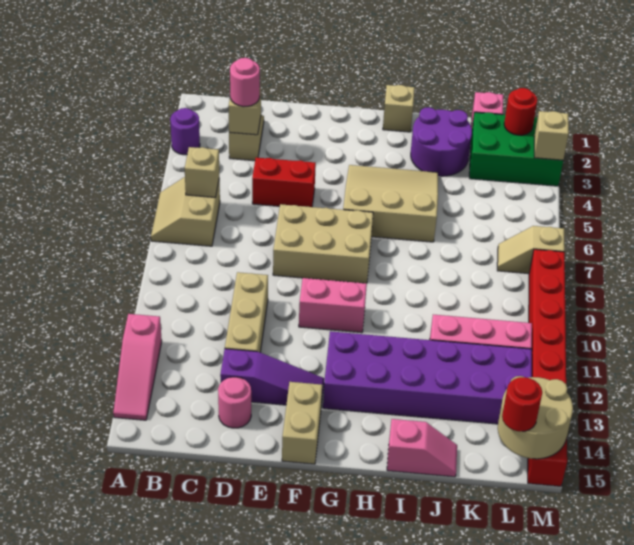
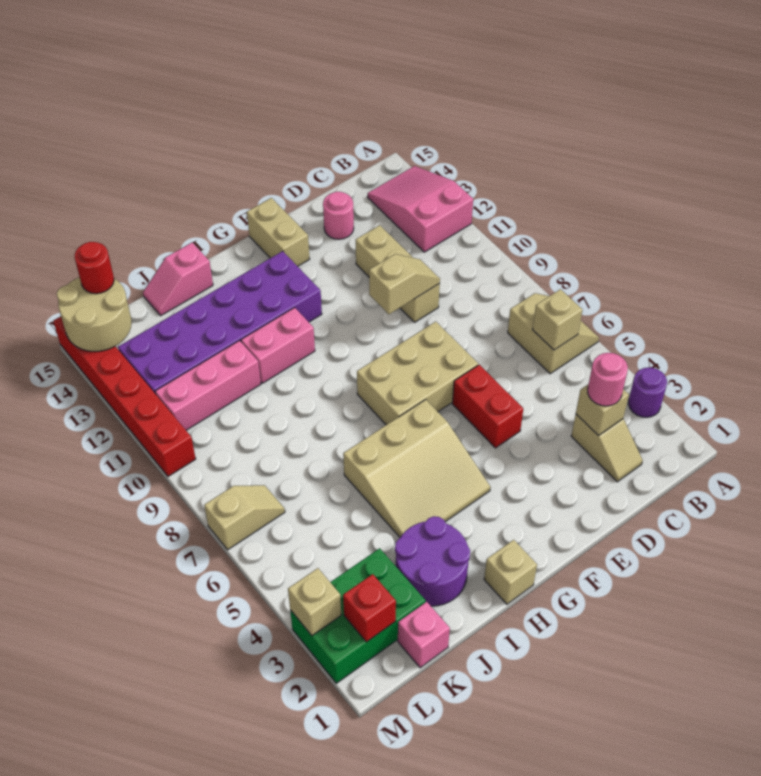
pink 1x3 slope [113,314,162,420] -> pink 2x3 slope [368,166,473,252]
red 1x2 brick [252,158,316,207] -> red 1x2 brick turned to [452,365,523,448]
none -> tan 1x2 slope [369,254,440,314]
purple 1x3 slope [220,349,324,406] -> none
pink 1x2 brick [299,278,367,333] -> pink 1x2 brick moved to [241,308,315,383]
red 1x1 round brick [504,88,537,135] -> red 1x1 brick [343,574,396,642]
red 1x8 brick [528,249,567,486] -> red 1x6 brick [53,316,196,476]

